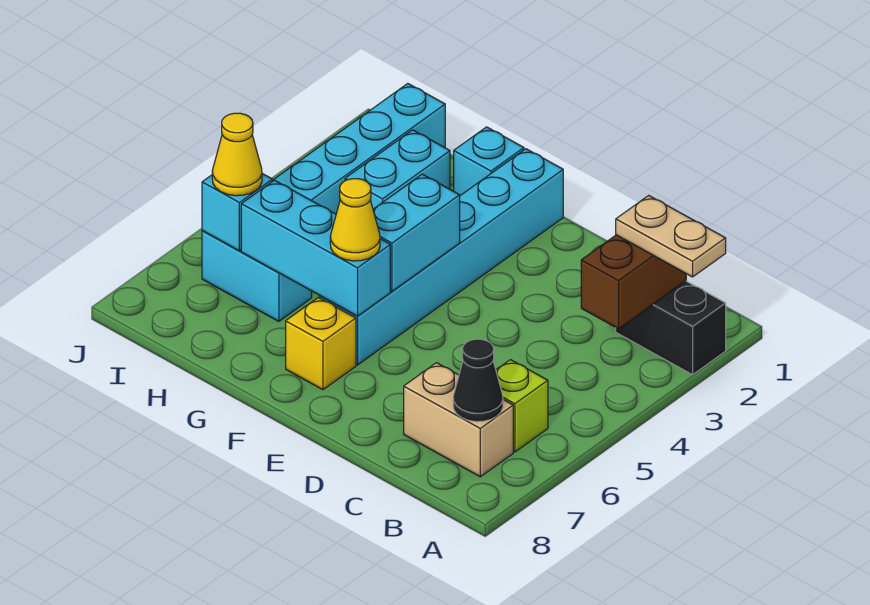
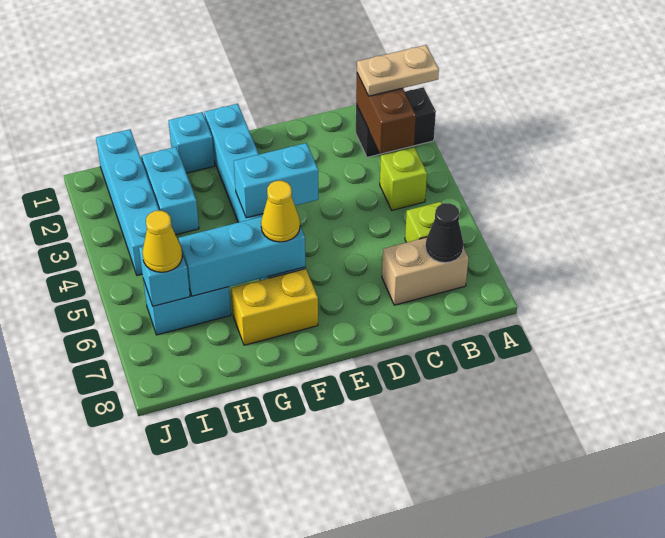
none -> lime 1x1 brick [380,147,427,210]
cyan 1x2 brick [373,174,460,291] -> cyan 1x2 brick turned to [234,143,318,218]
yellow 1x1 brick [286,297,356,390] -> yellow 1x2 brick [231,269,318,345]

